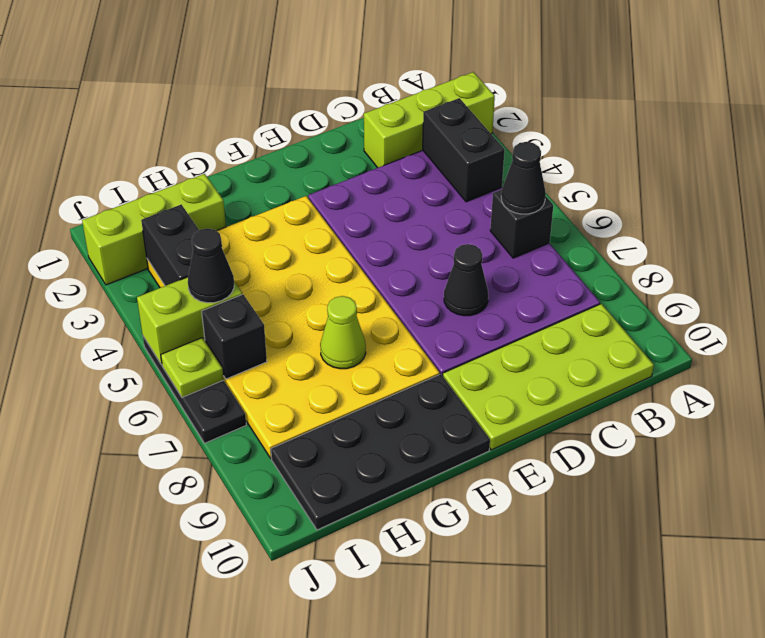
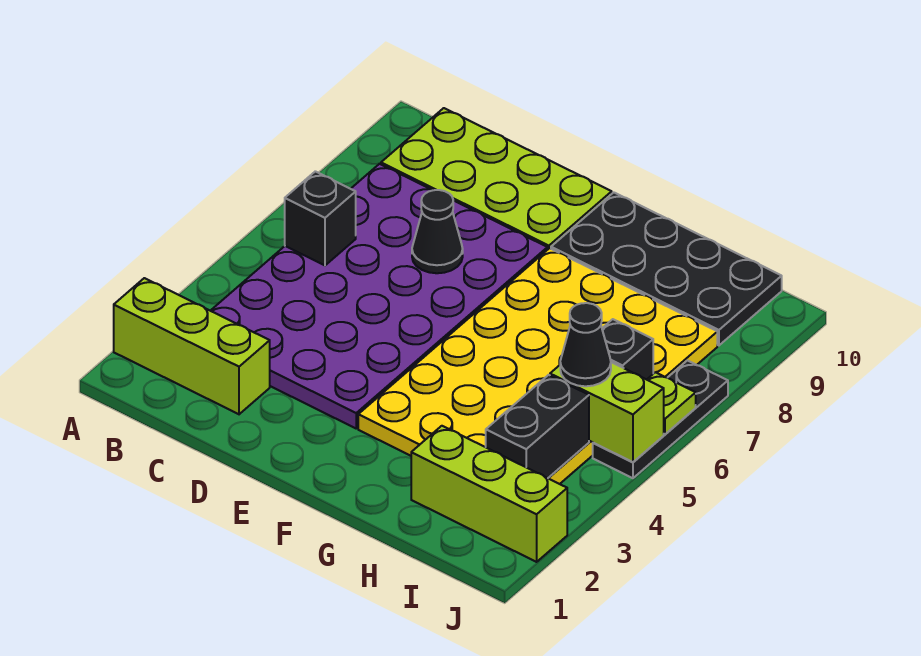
black 1x2 brick [423,98,505,202] -> none
black 1x1 cone [501,142,546,214] -> none
lime 1x1 cone [320,296,366,369] -> none

